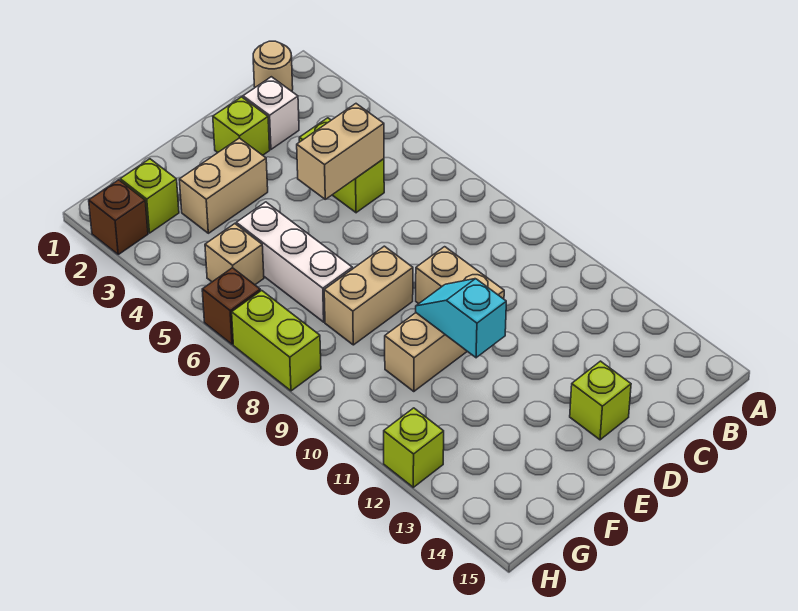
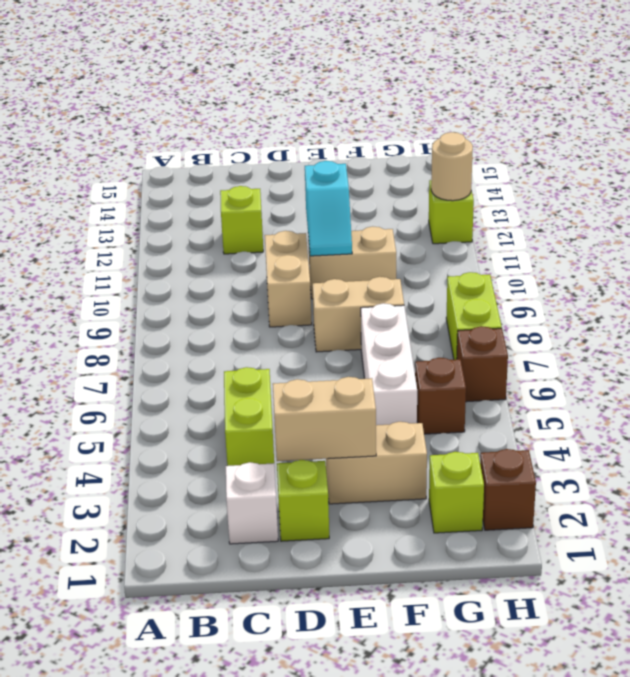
tan 1x1 round brick [253,41,293,91] -> tan 1x1 round brick moved to [431,132,473,201]
tan 1x2 brick [297,104,384,199] -> tan 1x2 brick moved to [273,377,376,461]
lime 1x1 brick [570,361,631,440] -> lime 1x1 brick moved to [220,186,263,254]
tan 1x1 brick [205,224,264,285] -> brown 1x1 brick [415,358,466,434]

